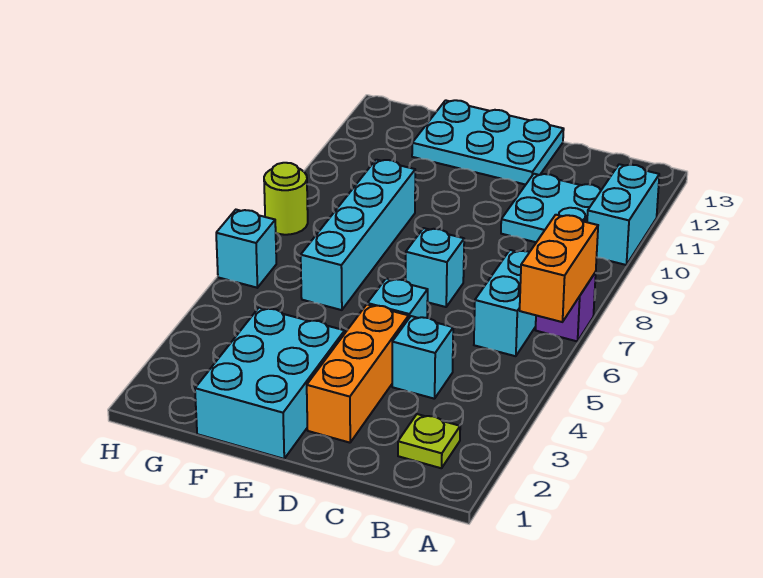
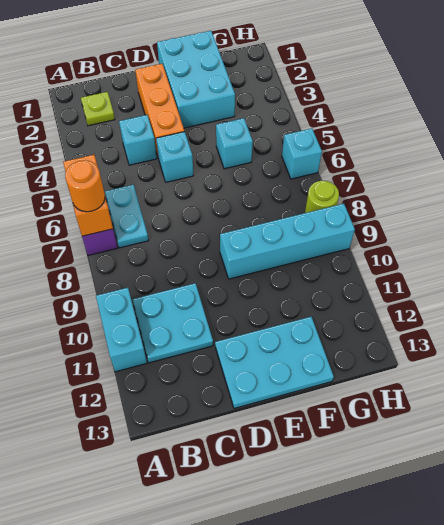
none -> orange 1x1 round brick [65,160,105,212]
cyan 1x2 brick [474,250,536,356] -> cyan 1x2 plate [105,185,149,248]
cyan 1x1 brick [406,228,464,307] -> cyan 1x1 brick moved to [216,118,253,169]
cyan 1x4 brick [301,160,415,310] -> cyan 1x4 brick turned to [220,204,355,279]

